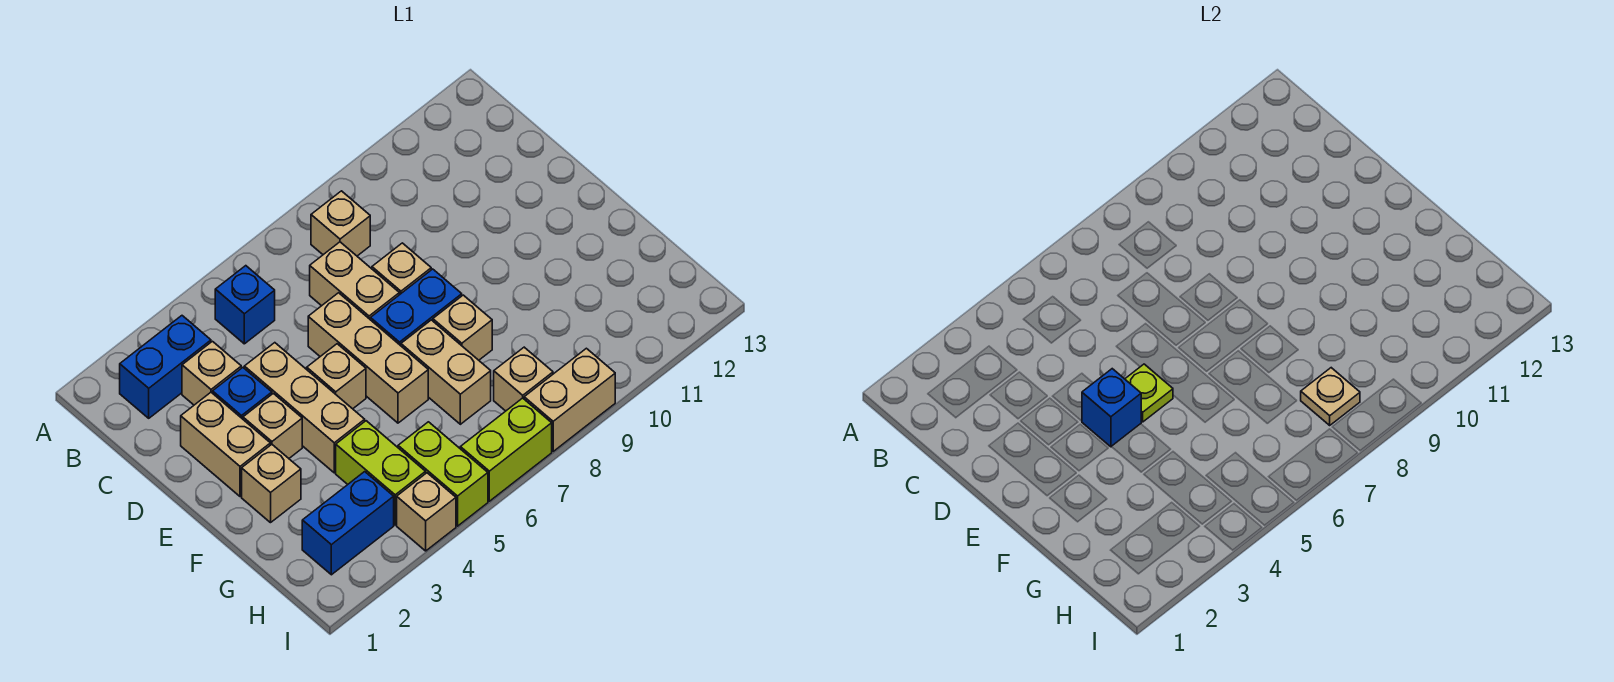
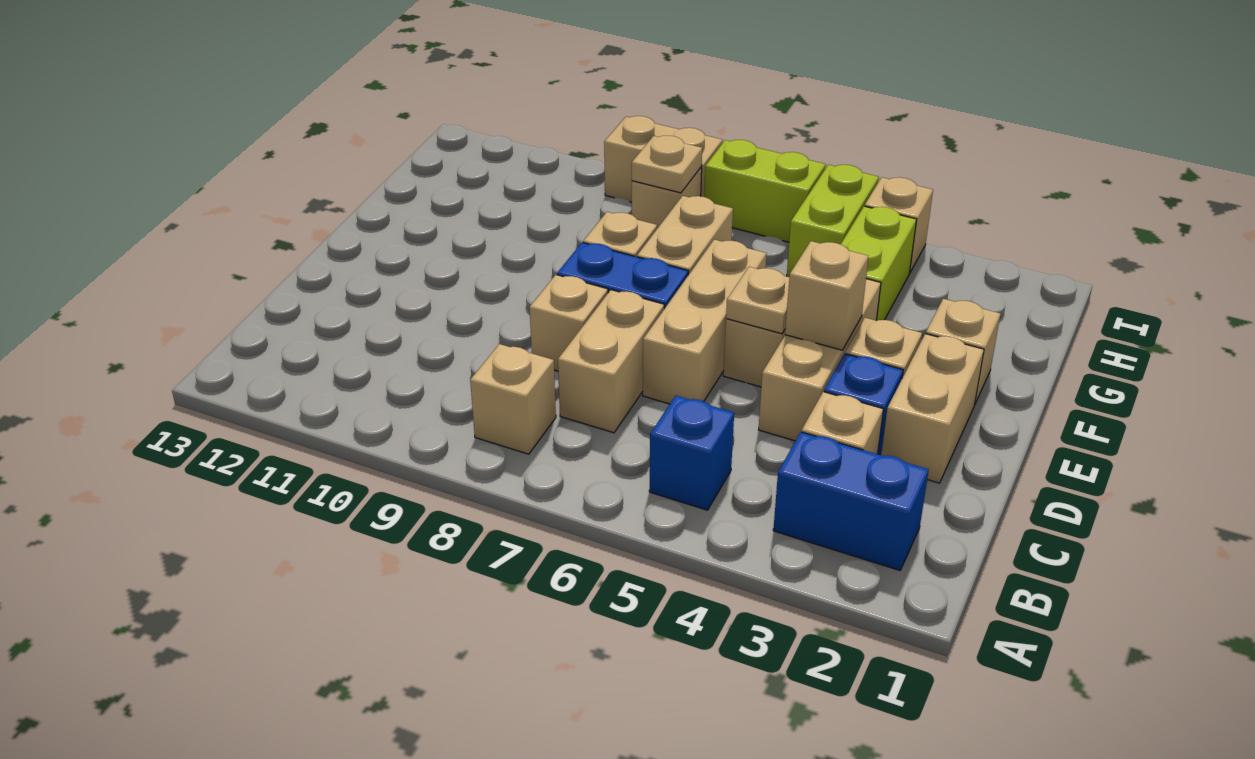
blue 1x1 brick [1082,369,1141,447] -> tan 1x1 brick [785,241,869,350]
lime 1x1 plate [1125,364,1173,422] -> tan 1x1 plate [726,267,789,334]
blue 1x2 brick [302,472,394,575] -> none

